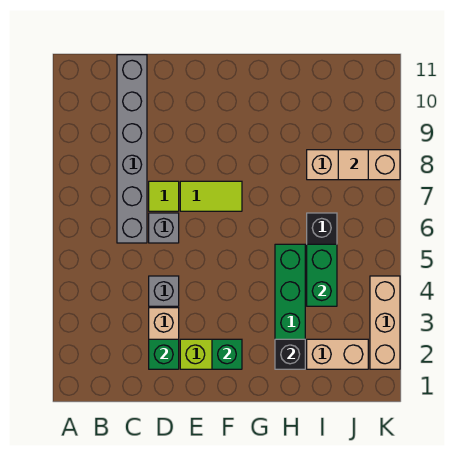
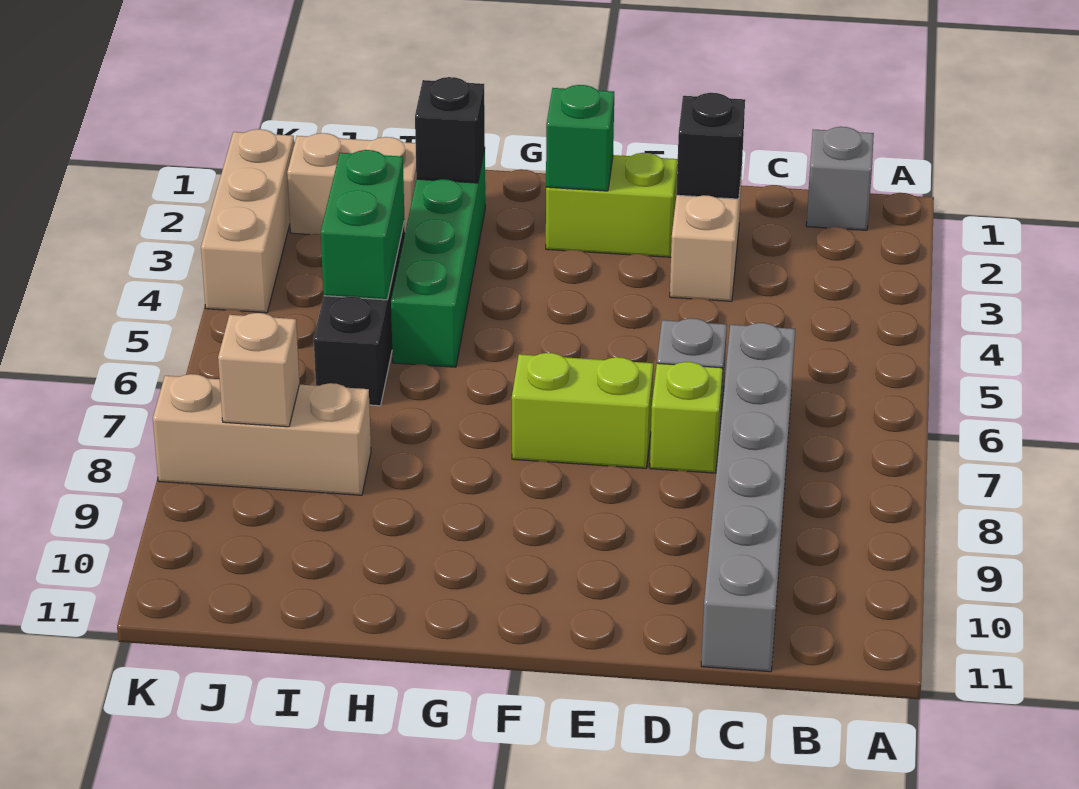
green 1x1 brick [149,339,179,369] -> black 1x1 brick [676,93,745,199]
grey 1x1 brick [149,276,179,306] -> grey 1x1 brick moved to [806,127,874,230]
lime 1x1 tile [149,181,179,211] -> lime 1x1 brick [650,362,723,473]
lime 1x2 tile [180,181,242,211] -> lime 1x2 brick [512,353,653,468]
tan 1x1 tile [338,150,368,180] -> tan 1x1 brick [218,313,299,427]

